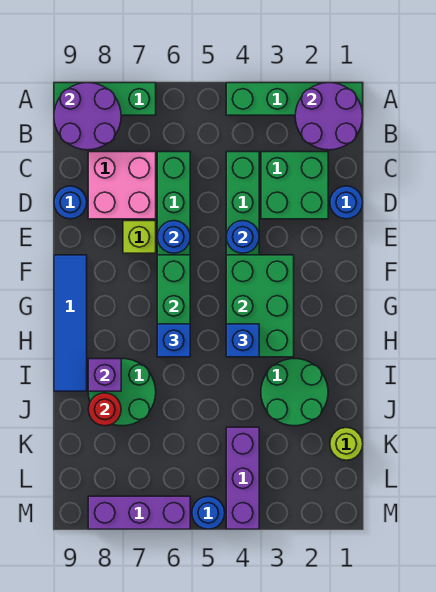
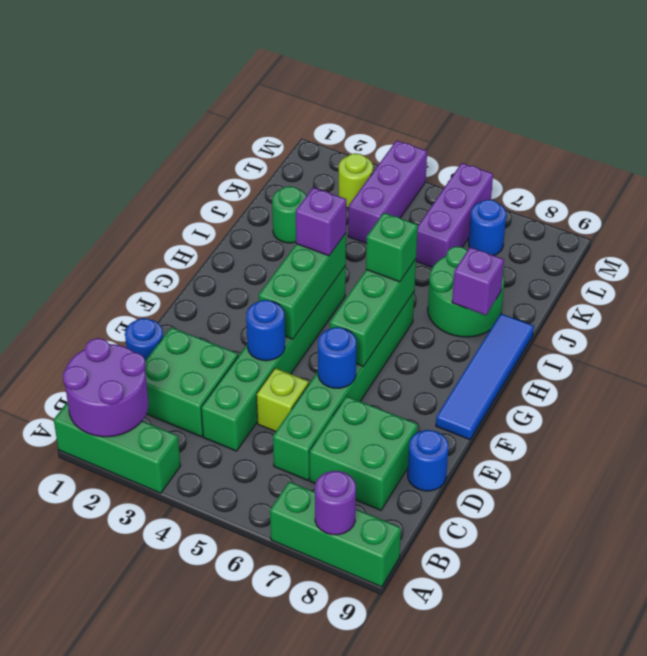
green 1x4 brick [226,83,363,115] -> green 1x3 brick [54,402,181,493]
purple 2x2 round brick [54,83,121,150] -> purple 1x1 round brick [315,471,356,535]
pink 2x2 brick [88,152,156,219] -> green 2x2 brick [309,396,418,510]
lime 1x1 brick [123,221,156,253] -> lime 1x1 brick moved to [257,368,309,432]
green 2x3 brick [226,255,294,357] -> green 1x3 brick [259,233,346,339]
blue 1x1 brick [226,324,259,357] -> purple 1x1 brick [296,187,346,256]
blue 1x1 brick [157,324,190,357] -> green 1x1 brick [366,213,418,282]
green 2x2 round brick [261,359,328,426] -> green 1x1 round brick [272,186,306,243]
red 1x1 round brick [88,393,121,426] -> none
lime 1x1 round brick [330,428,363,460] -> lime 1x1 round brick moved to [339,153,373,208]
blue 1x1 round brick [192,496,225,529] -> blue 1x1 round brick moved to [469,200,506,255]
purple 1x3 brick [88,496,190,529] -> purple 1x3 brick turned to [416,163,493,267]

